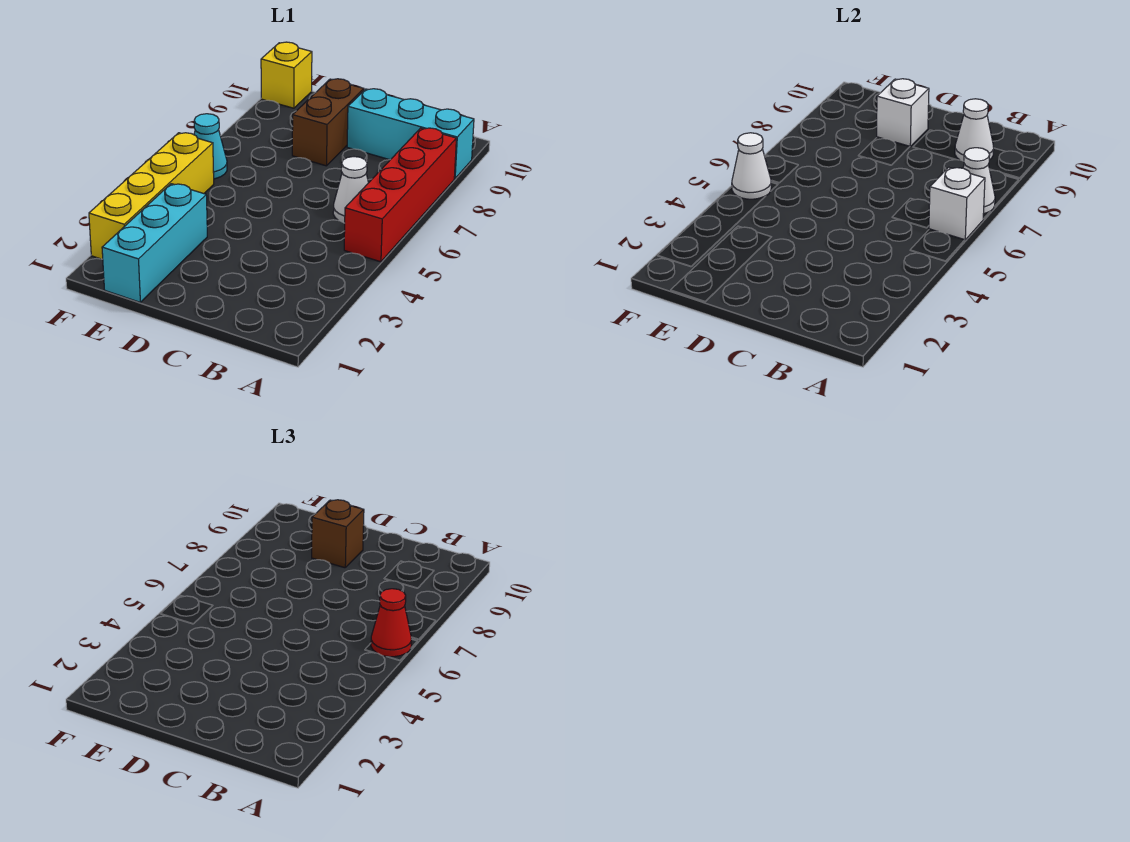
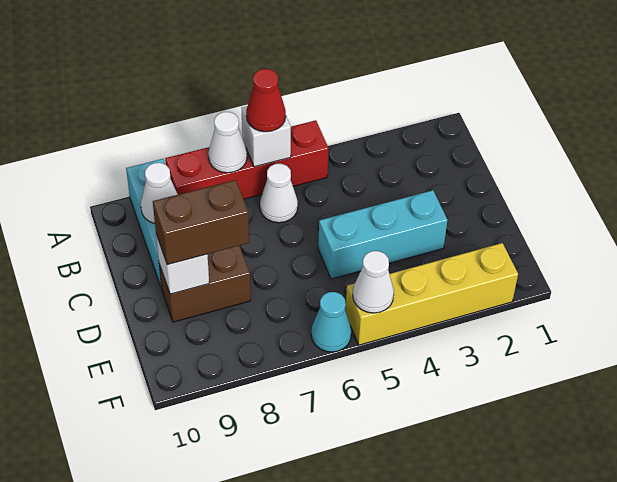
brown 1x1 brick [312,500,364,568] -> brown 1x2 brick [153,180,249,265]
cyan 1x3 brick [102,184,207,302] -> cyan 1x3 brick moved to [318,190,447,279]
yellow 1x1 brick [261,42,312,108] -> none

